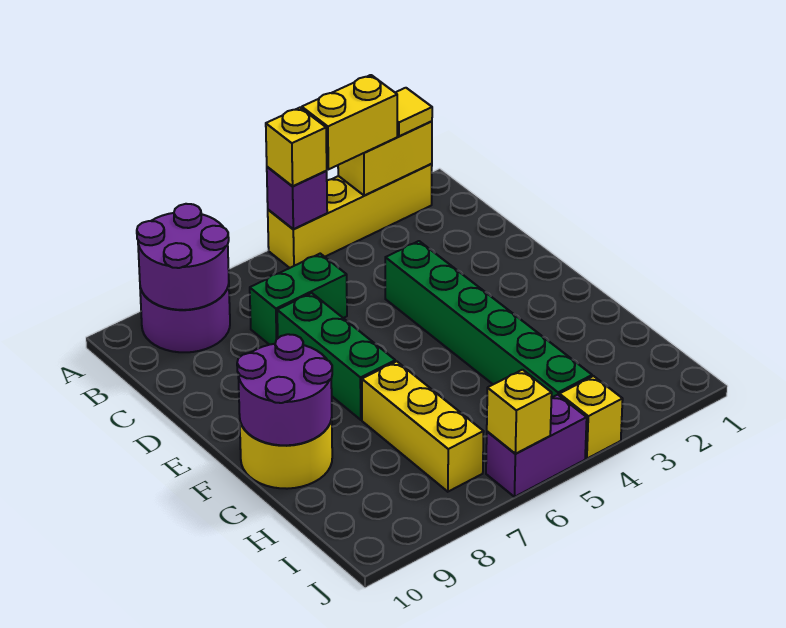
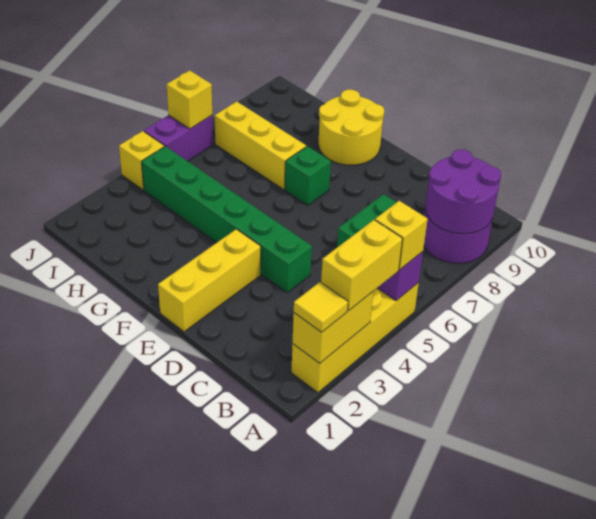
green 1x3 brick [277,293,395,420] -> green 1x1 brick [285,146,331,205]
none -> yellow 1x3 brick [158,229,261,332]
purple 2x2 round brick [237,334,332,445] -> none

